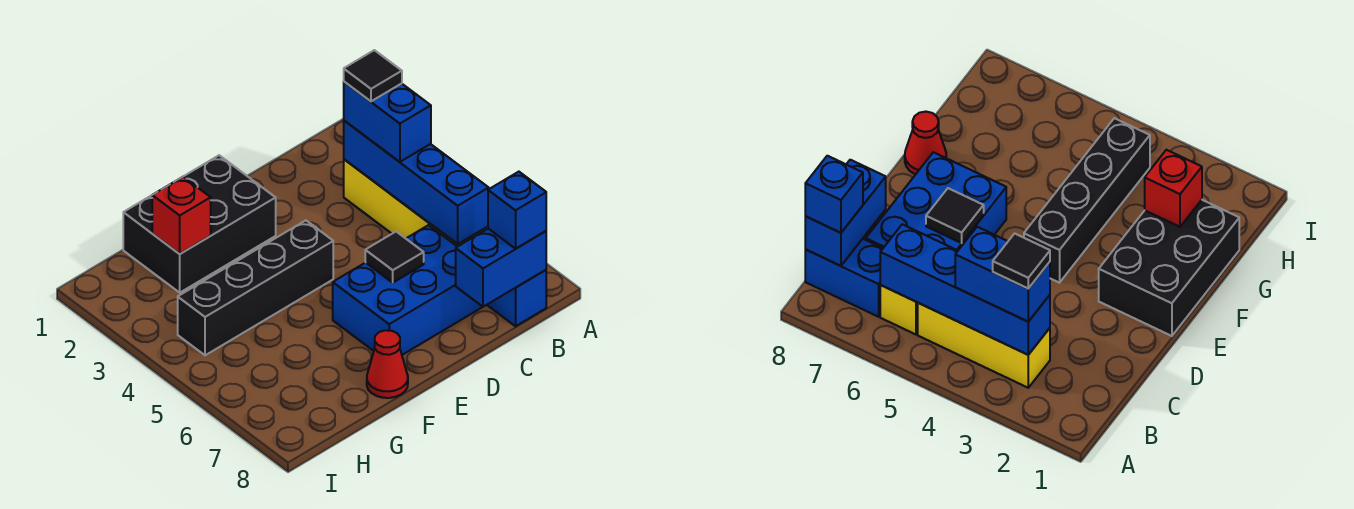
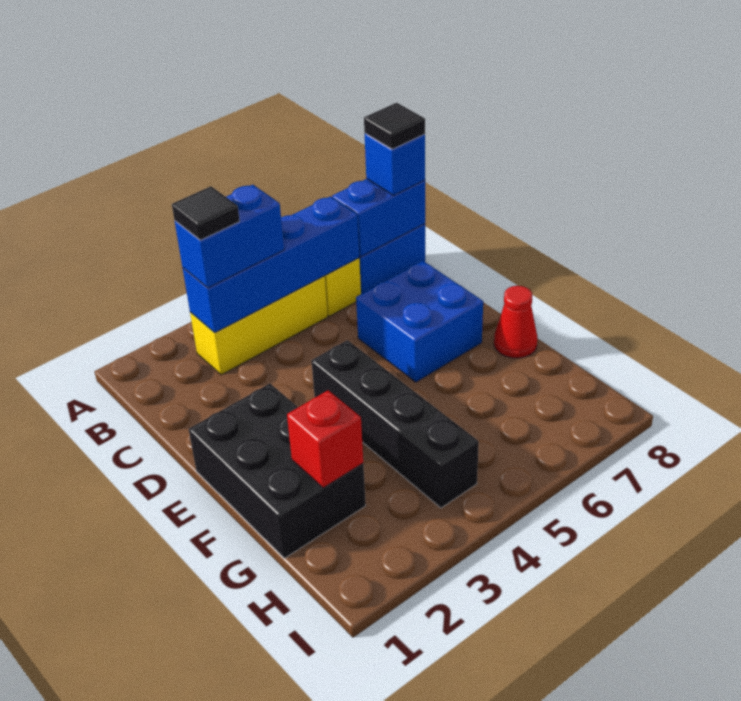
blue 1x2 brick [456,229,546,307] -> blue 1x2 brick turned to [332,179,425,257]
blue 2x3 brick [333,225,482,355] -> blue 2x2 brick [356,261,483,382]
black 1x1 tile [365,232,424,283] -> black 1x1 tile moved to [364,103,425,149]

